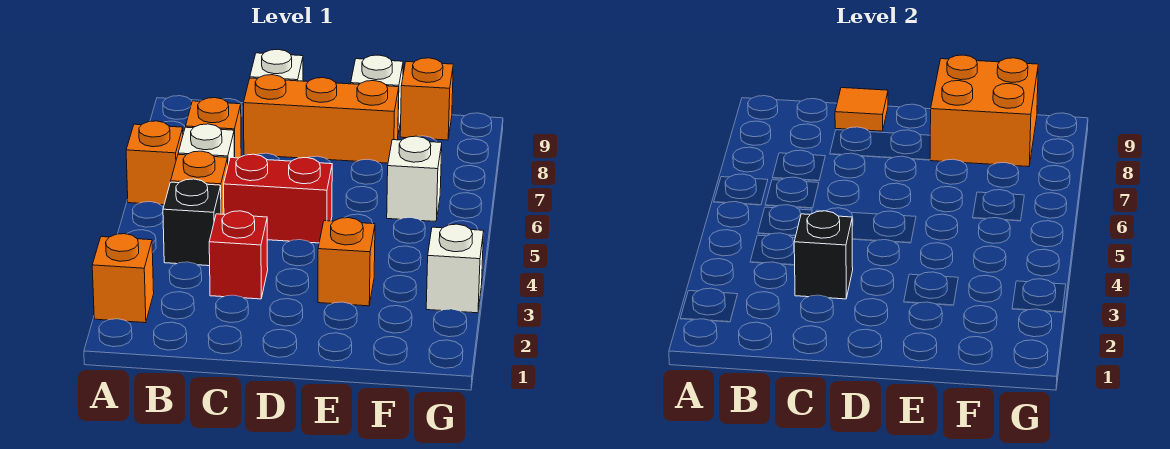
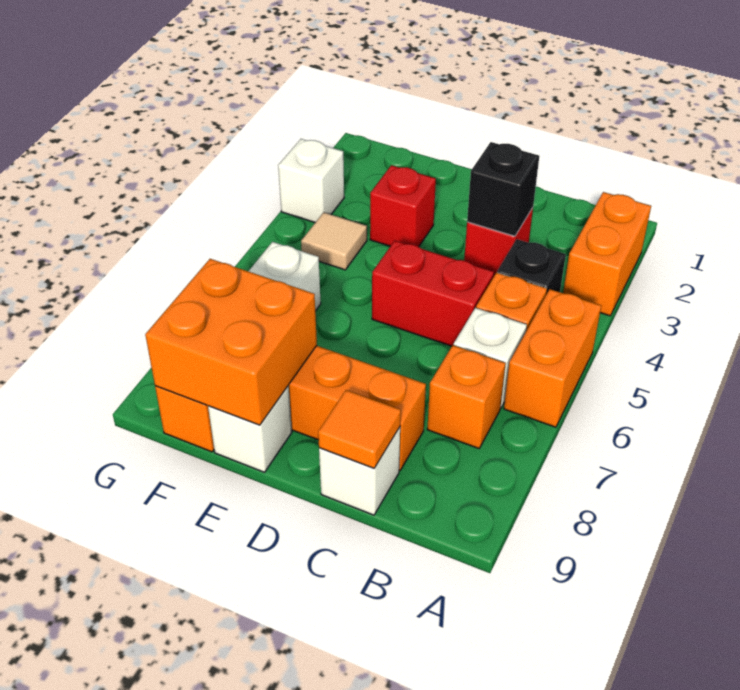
orange 1x1 brick [92,234,154,323] -> orange 1x2 brick [563,192,651,316]
orange 1x1 brick [126,121,183,205] -> orange 1x2 brick [504,289,601,427]
orange 1x1 brick [318,218,375,306] -> red 1x1 brick [370,165,436,247]
none -> tan 1x1 tile [301,212,367,270]

